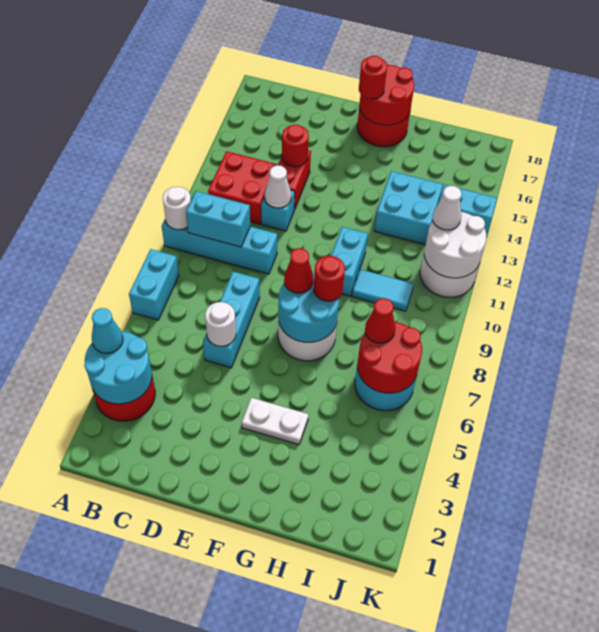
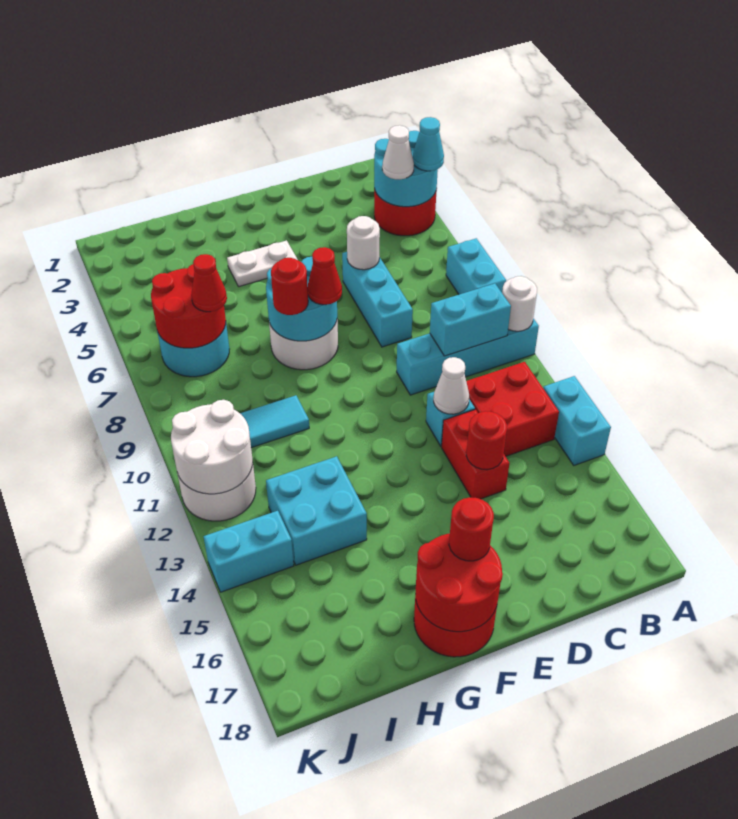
cyan 1x2 brick [331,227,368,296] -> cyan 1x2 brick moved to [543,376,611,465]
white 1x1 cone [432,186,461,230] -> white 1x1 cone moved to [382,125,414,179]

